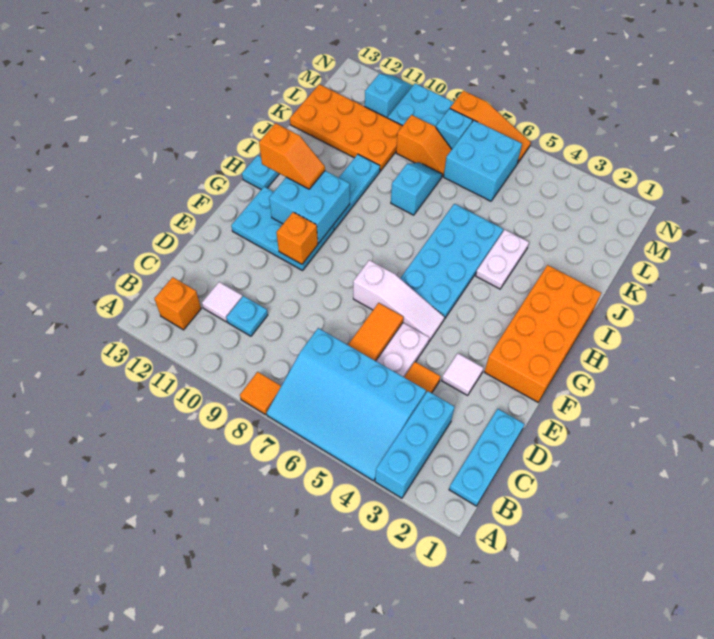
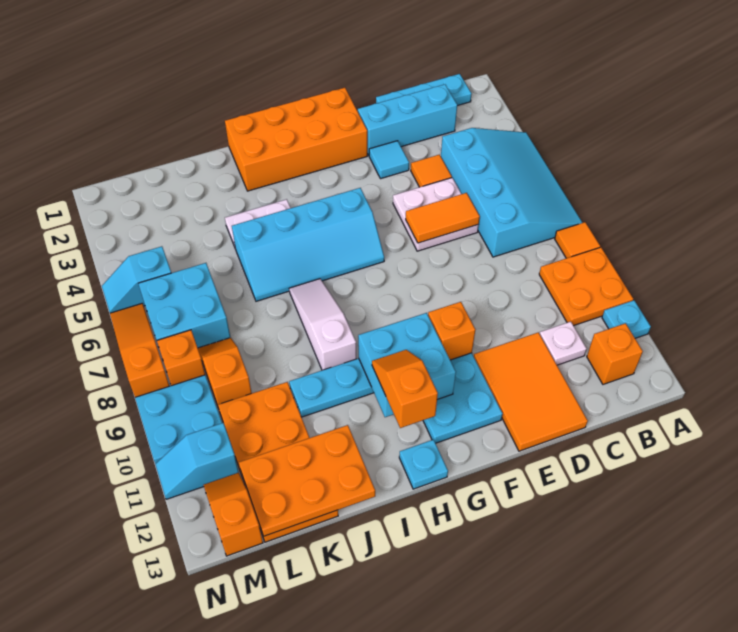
cyan 1x3 brick [375,391,454,498] -> cyan 1x3 brick moved to [358,84,457,155]
none -> orange 2x2 plate [539,247,633,326]
cyan 1x1 plate [226,296,268,336] -> cyan 1x1 plate moved to [602,300,651,338]
white 1x1 tile [202,282,243,322] -> white 1x1 plate [540,322,586,365]
none -> orange 2x3 tile [474,332,588,451]
white 1x1 tile [442,353,483,395] -> cyan 1x1 tile [369,141,409,179]
white 1x3 slope [353,260,444,341] -> white 1x3 slope moved to [289,279,356,370]
cyan 2x4 plate [400,204,503,319] -> cyan 2x4 slope [232,188,384,301]
cyan 1x2 slope [391,163,442,215] -> cyan 1x2 slope moved to [102,246,171,313]
none -> orange 2x3 plate [239,425,375,536]
cyan 1x1 brick [436,109,472,149] -> orange 1x1 brick [157,330,205,386]
none -> orange 1x2 slope [204,473,263,556]

